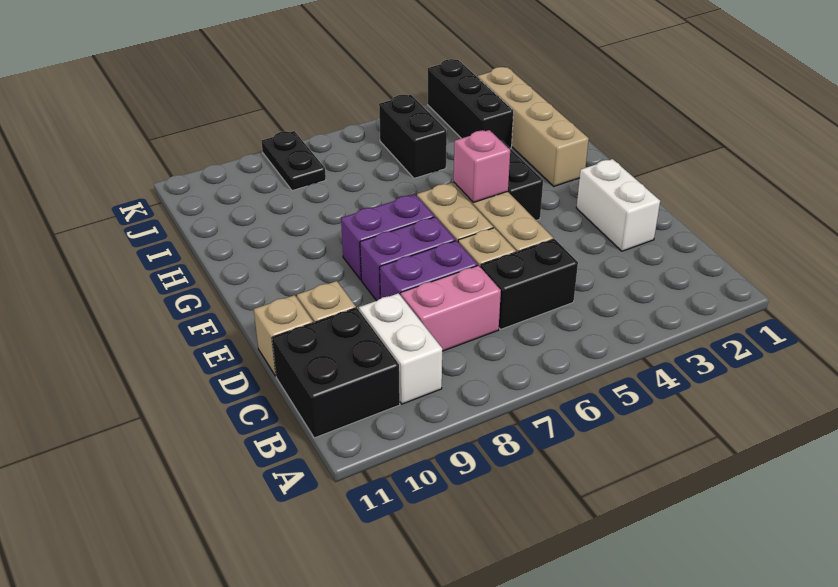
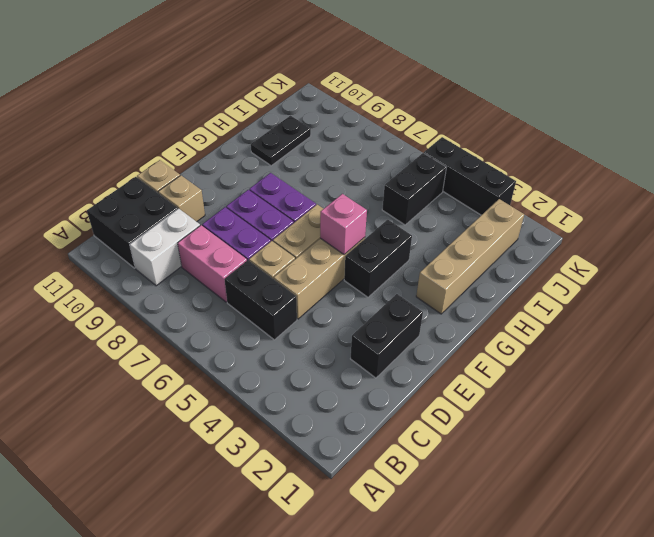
white 1x2 brick [576,159,660,251] -> black 1x2 brick [351,294,423,378]
black 1x3 brick [428,59,514,149] -> black 1x3 brick turned to [424,137,516,215]
black 1x2 plate [261,131,326,191] -> black 1x2 plate moved to [251,116,311,166]

